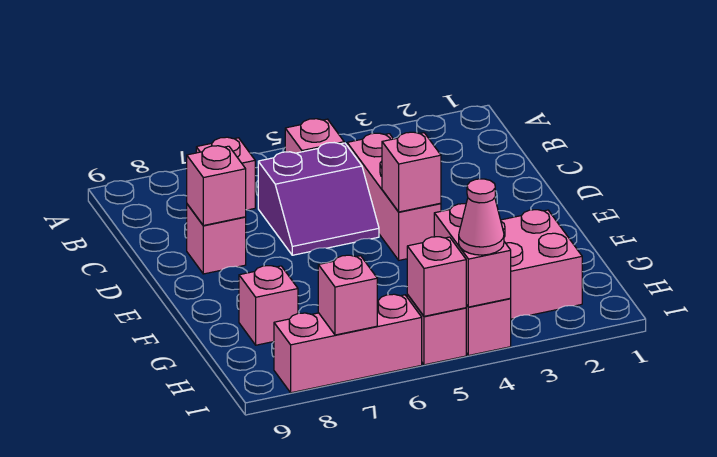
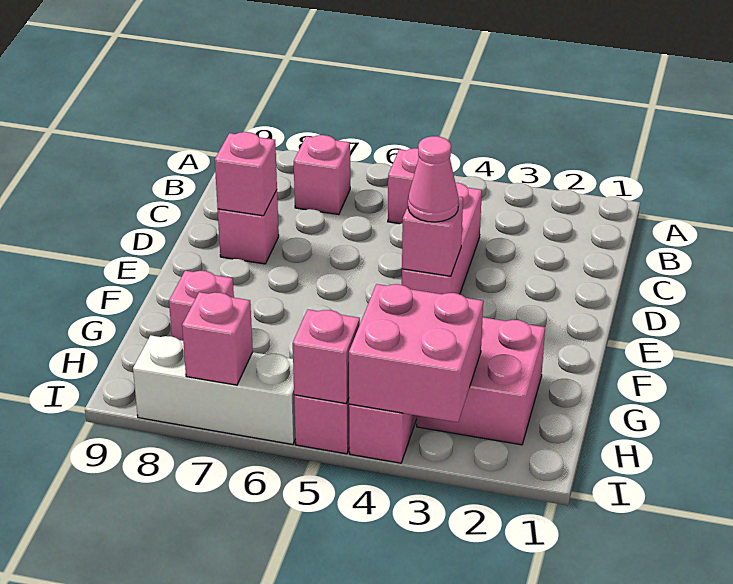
purple 2x2 slope [258,143,379,255] -> none
pink 1x2 brick [434,204,511,307] -> pink 2x2 brick [349,284,483,422]
pink 1x1 cone [459,179,504,255] -> pink 1x1 cone moved to [408,136,459,222]
pink 1x3 brick [274,294,422,393] -> white 1x3 brick [133,335,295,444]

